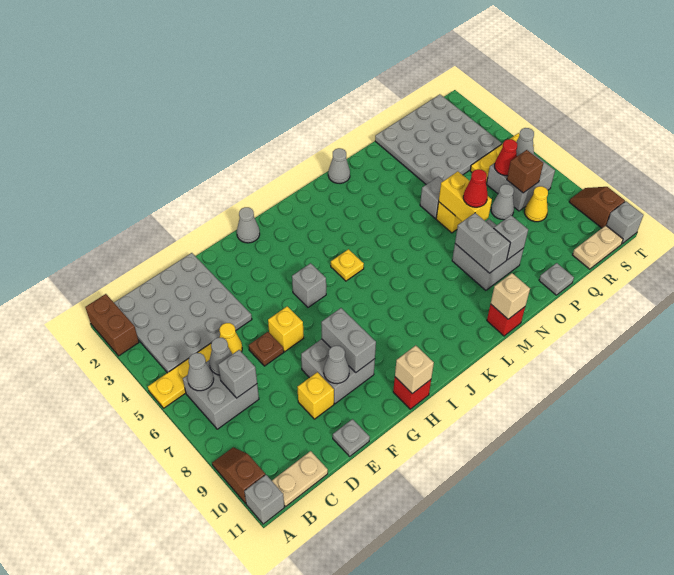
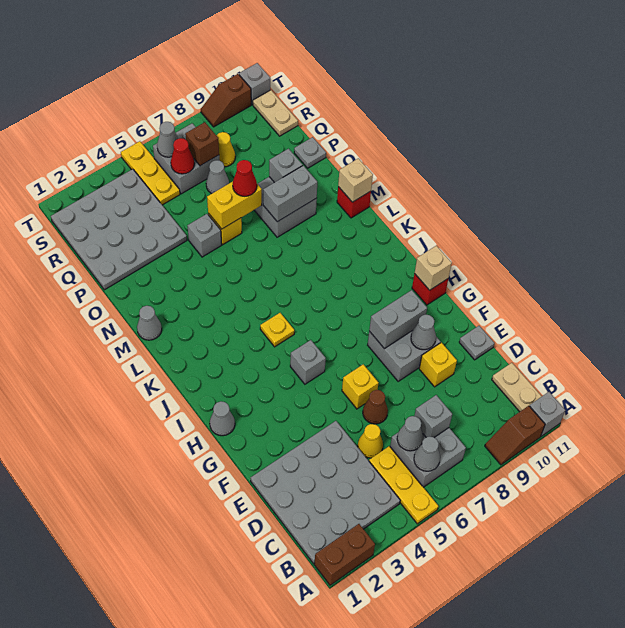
brown 1x1 plate [249,332,284,366] -> brown 1x1 cone [363,390,388,424]

